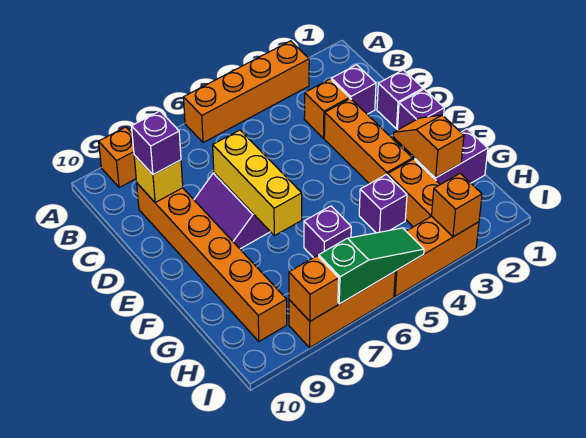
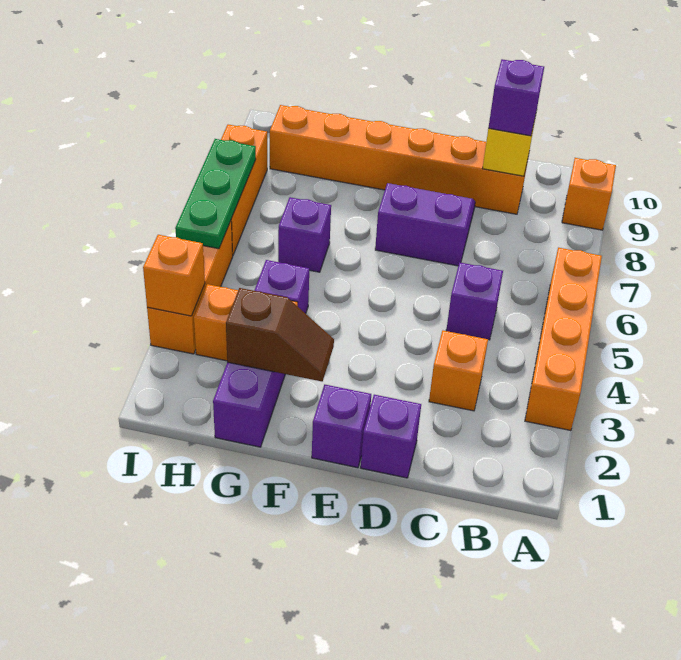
purple 1x1 brick [331,65,376,114] -> purple 1x1 brick moved to [446,262,503,340]
orange 1x3 brick [324,98,413,184] -> none
yellow 1x3 brick [213,130,302,236] -> none
orange 1x2 slope [394,115,464,178] -> brown 1x2 slope [226,288,334,381]
green 1x3 slope [319,228,424,304] -> green 1x3 plate [175,139,256,249]
orange 1x1 brick [289,256,339,321] -> none

